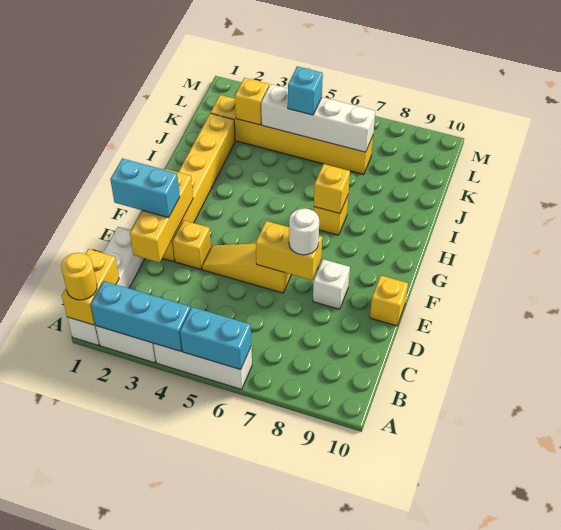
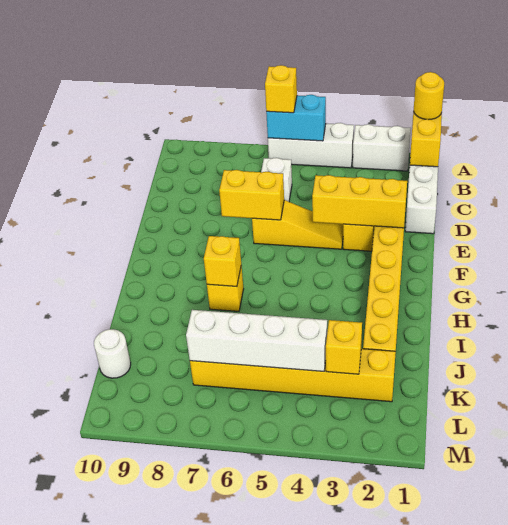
cyan 1x3 brick [91,281,191,351] -> none
yellow 1x3 brick [130,169,193,263] -> yellow 1x3 brick turned to [312,175,407,228]
cyan 1x2 brick [110,158,180,218] -> none
white 1x1 round brick [289,208,319,255] -> white 1x1 round brick moved to [94,329,131,378]
white 1x1 brick [313,259,350,309] -> white 1x1 brick moved to [261,158,292,201]
yellow 1x1 brick [370,275,408,326] -> yellow 1x1 brick moved to [265,65,297,113]
cyan 1x1 brick [288,66,323,115] -> none

